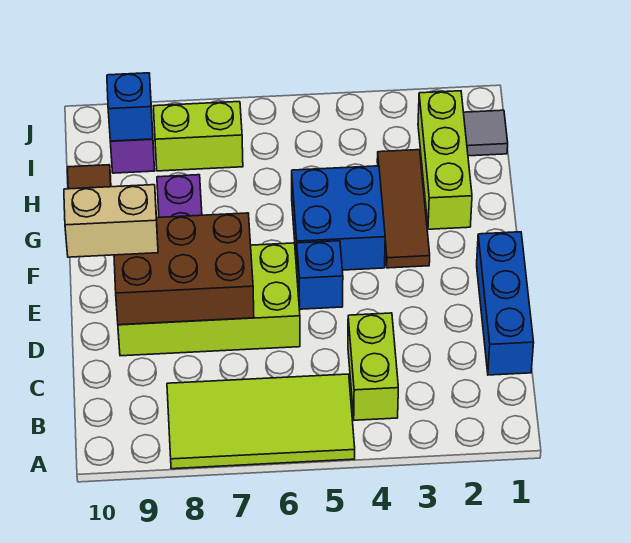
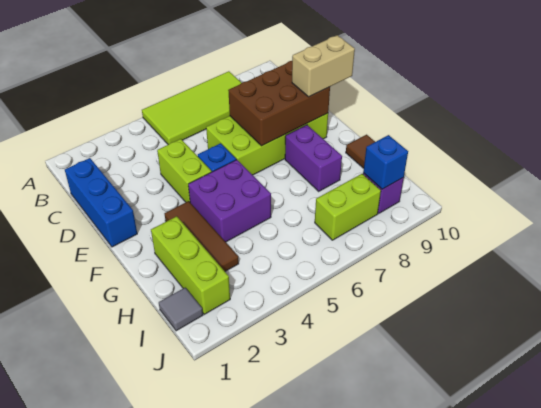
lime 1x2 brick [348,313,398,420] -> lime 1x2 brick moved to [157,139,212,202]
blue 2x2 brick [292,166,385,270] -> purple 2x2 brick [188,160,271,242]

